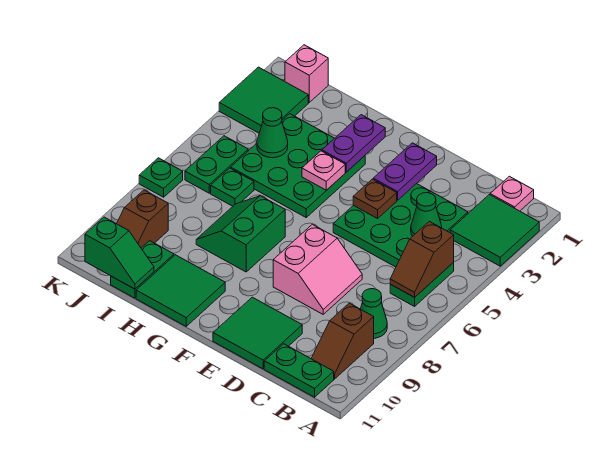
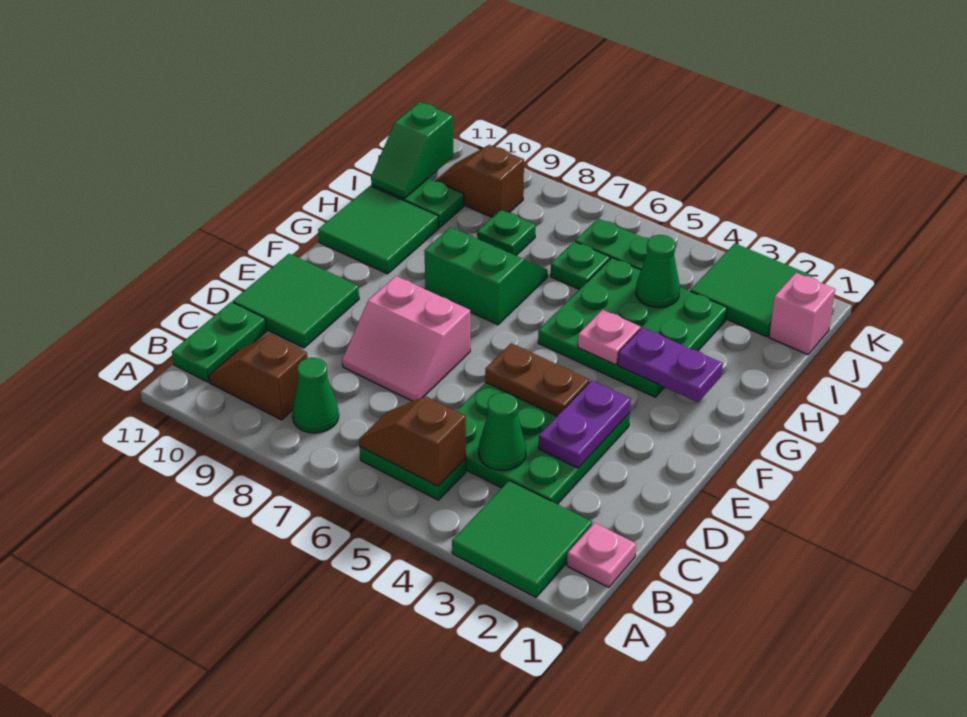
purple 1x2 plate [373,143,437,200] -> purple 1x2 plate turned to [539,381,631,468]
brown 1x1 plate [353,179,397,218] -> brown 1x2 plate [485,343,589,416]
green 1x1 plate [139,158,183,197] -> green 1x1 plate moved to [477,210,535,256]

